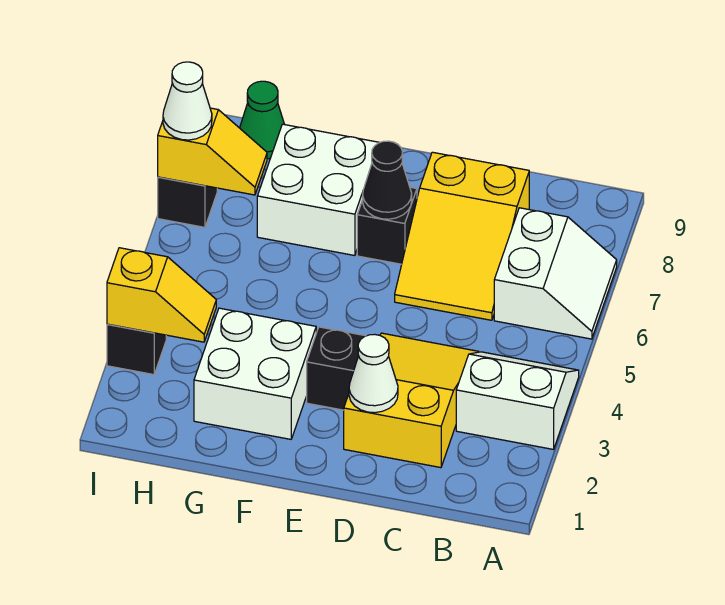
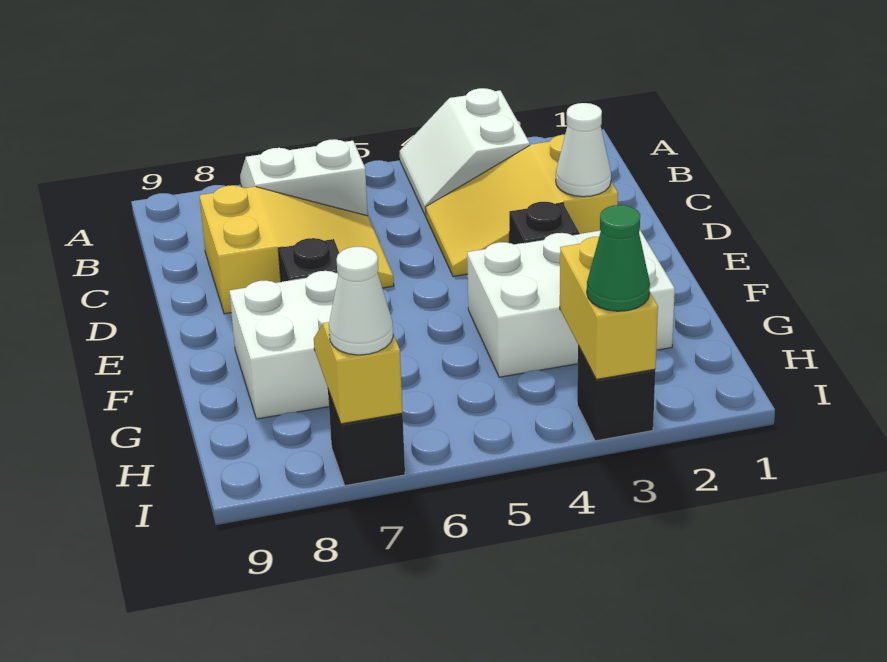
black 1x1 cone [363,141,412,219] -> none
white 2x2 brick [194,308,316,439] -> white 2x3 brick [467,231,675,377]
yellow 1x2 slope [107,248,216,342] -> yellow 1x2 brick [560,236,658,379]
green 1x1 cone [240,81,285,159] -> green 1x1 cone moved to [587,205,650,311]

